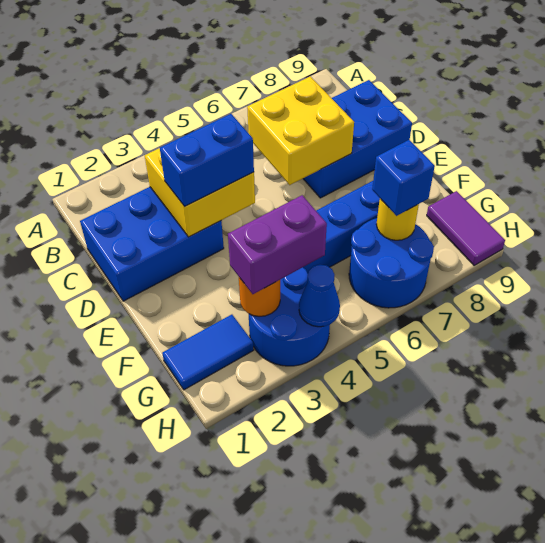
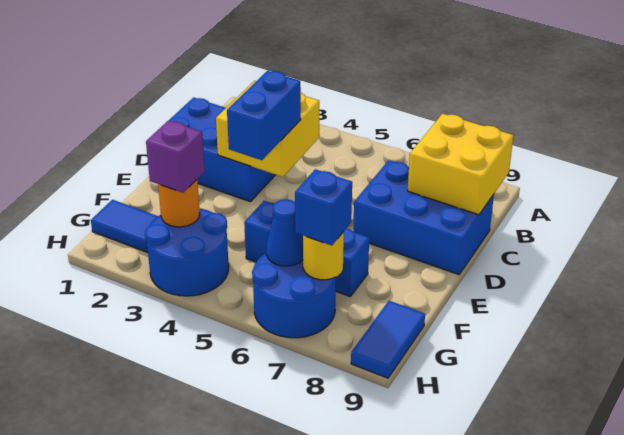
yellow 2x2 brick [247,76,354,185] -> yellow 2x2 brick moved to [408,114,513,215]
blue 1x2 brick [160,114,254,207] -> blue 1x2 brick turned to [227,71,301,160]
purple 1x2 brick [228,195,327,294] -> purple 1x1 brick [146,120,205,193]
purple 1x2 tile [427,191,505,266] -> blue 1x2 tile [351,301,425,378]
blue 1x1 cone [299,264,340,327] -> blue 1x1 cone moved to [266,199,303,266]

